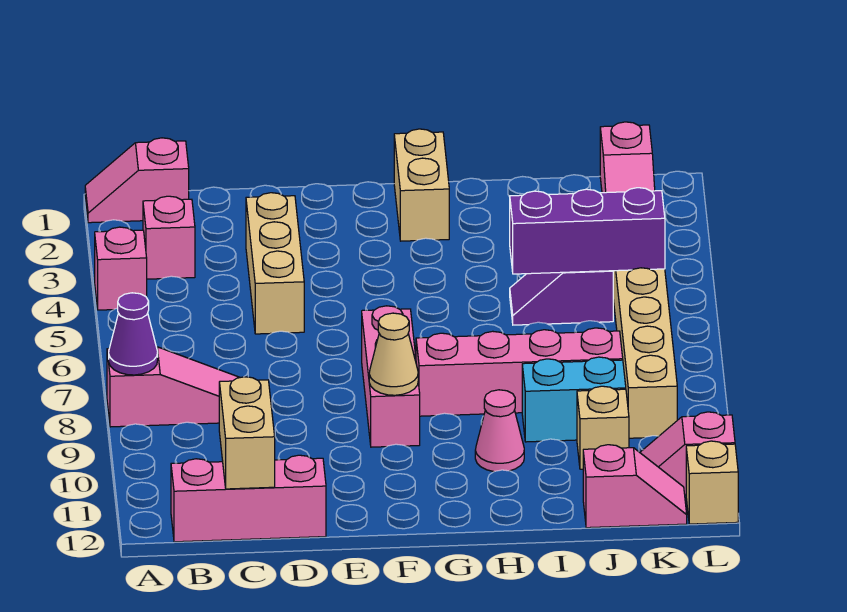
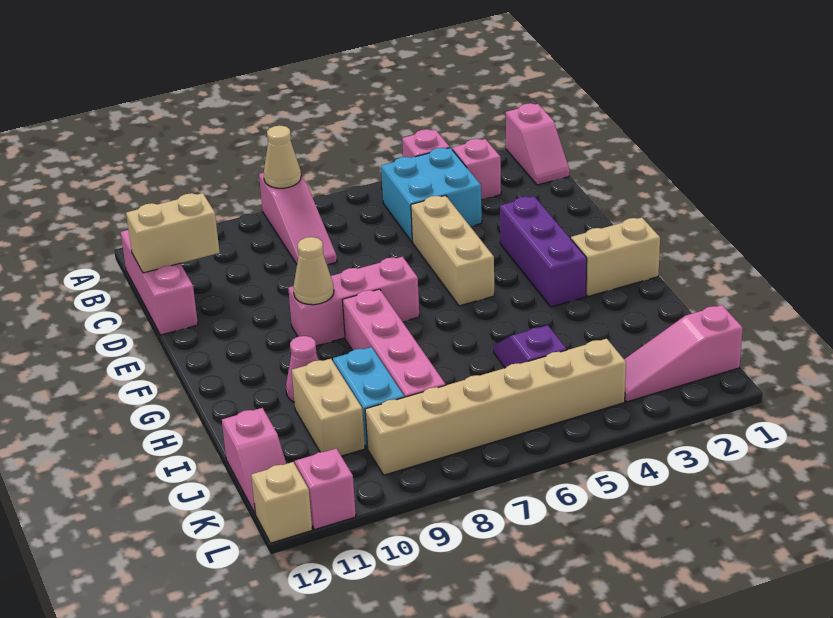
pink 1x2 slope [85,138,189,223] -> pink 1x2 slope turned to [506,103,570,185]
purple 1x1 cone [109,293,158,375] -> tan 1x1 cone [264,126,301,188]
none -> cyan 2x2 brick [381,148,482,242]
tan 1x3 brick [246,193,304,334] -> tan 1x3 brick turned to [411,195,494,306]
purple 1x3 brick [510,188,665,274] -> purple 1x3 brick moved to [500,196,587,307]
tan 1x1 brick [577,386,629,469] -> tan 1x2 brick [292,359,365,456]

